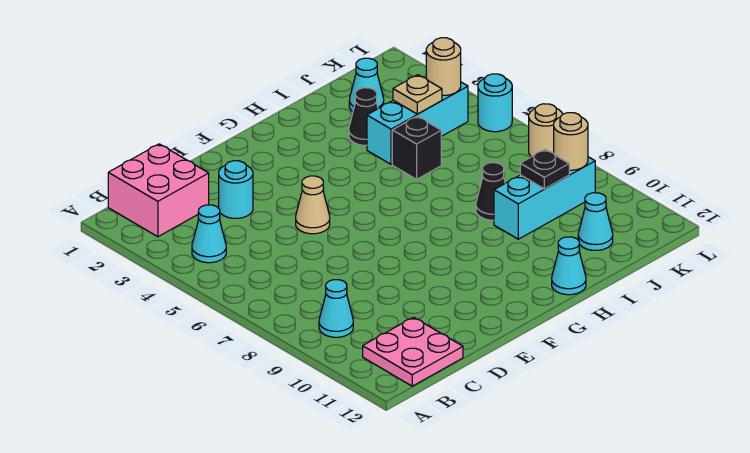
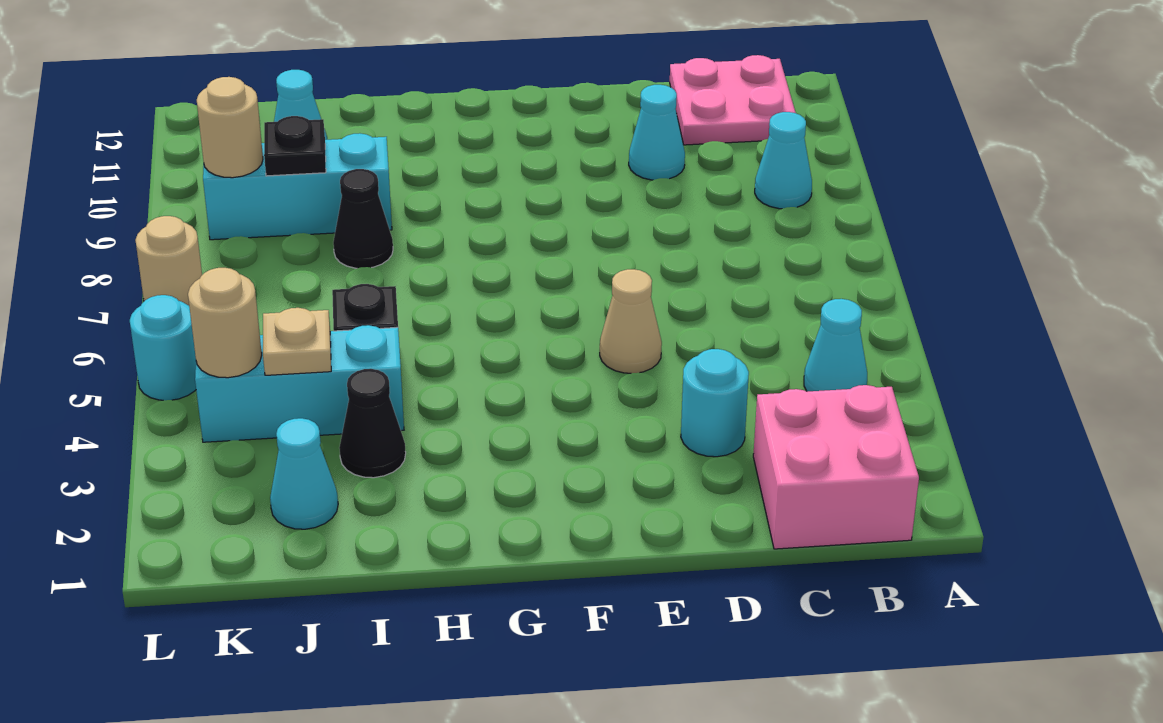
cyan 1x1 cone [552,237,586,295] -> cyan 1x1 cone moved to [629,85,685,180]

